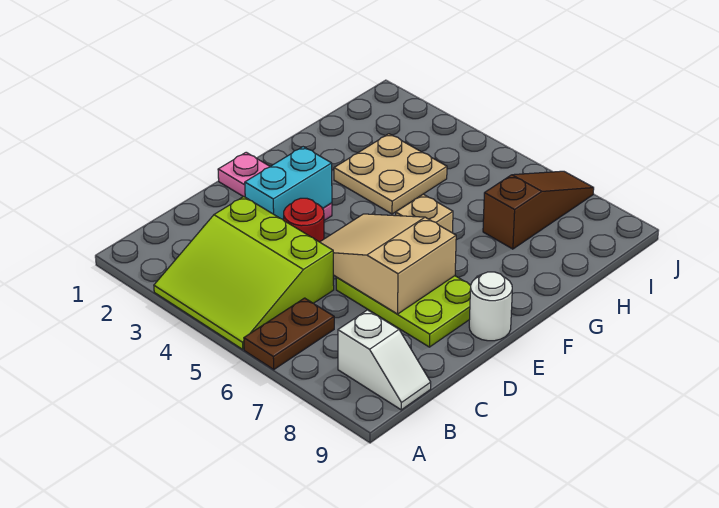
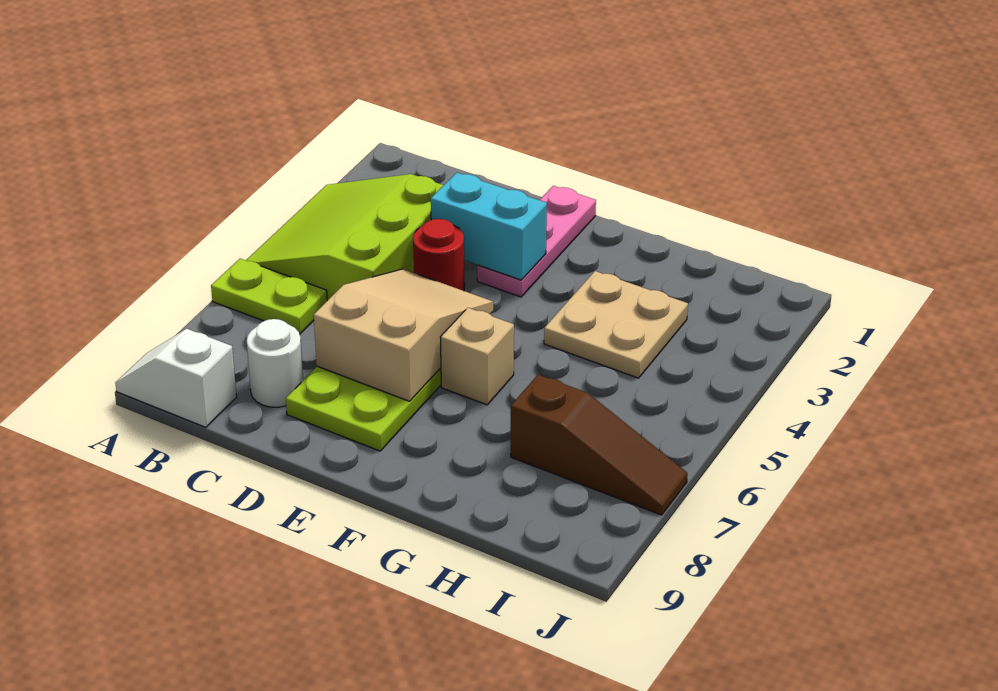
brown 1x2 plate [244,298,334,369] -> lime 1x2 plate [211,259,327,334]
white 1x2 slope [338,310,431,410] -> white 1x2 slope turned to [115,329,237,427]
white 1x1 round brick [469,272,512,341] -> white 1x1 round brick moved to [247,319,303,407]

